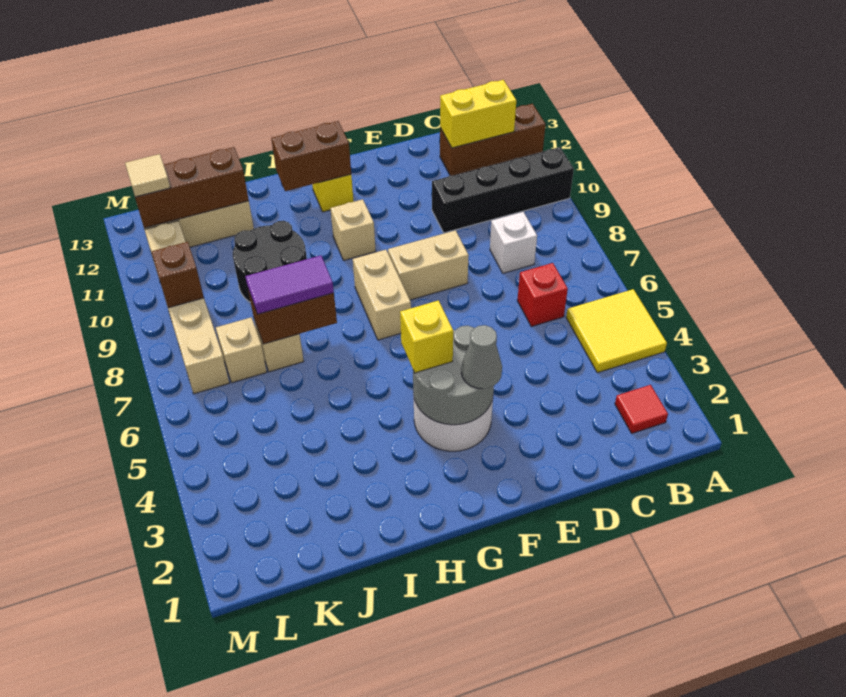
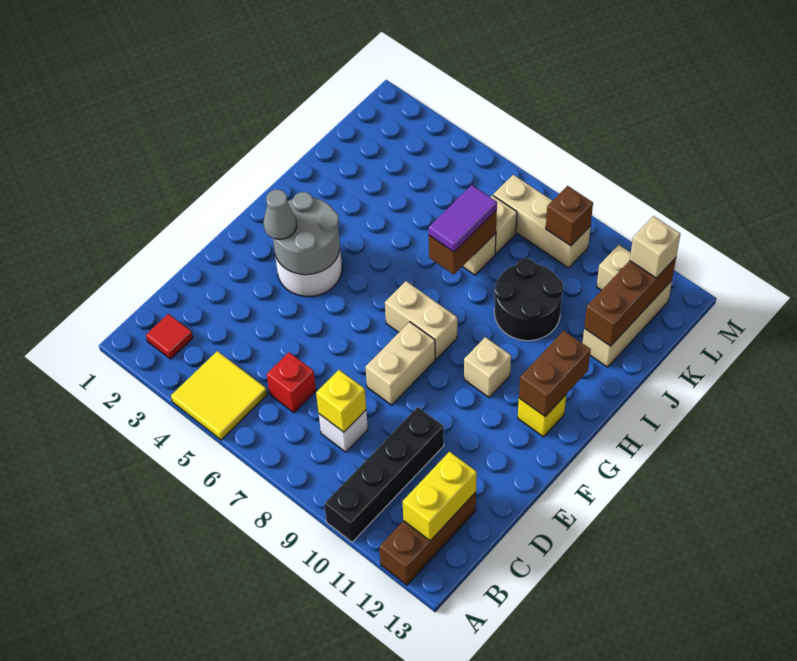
yellow 1x1 brick [400,301,453,373] -> yellow 1x1 brick moved to [316,370,366,432]
tan 1x1 tile [125,154,170,197] -> tan 1x1 brick [630,216,680,278]

